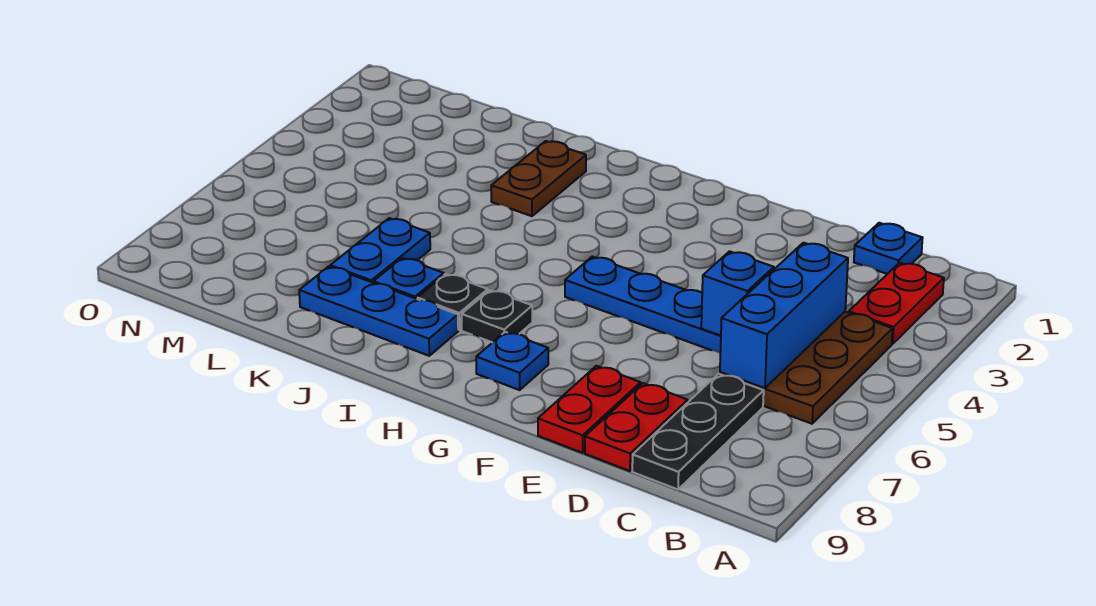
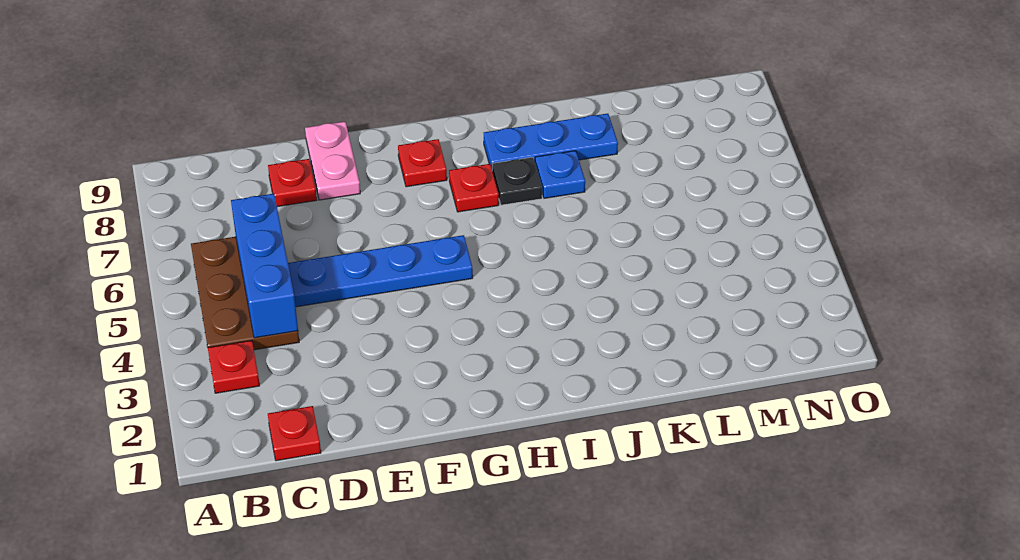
red 1x2 plate [849,263,944,344] -> red 1x1 plate [208,340,260,393]
blue 1x1 plate [854,223,922,274] -> red 1x1 plate [268,406,321,461]
black 1x3 plate [632,374,764,489] -> none
blue 1x1 brick [701,251,774,336] -> none
red 1x2 plate [585,383,688,471] -> red 1x1 plate [268,159,317,207]
red 1x2 plate [538,366,641,453] -> pink 1x2 plate [305,122,360,200]
blue 1x1 plate [476,332,548,390] -> red 1x1 plate [398,139,447,187]
black 1x1 plate [462,290,532,343] -> red 1x1 plate [449,164,499,212]
brown 1x2 plate [491,141,586,216] -> none
blue 1x2 plate [330,218,430,283] -> none

